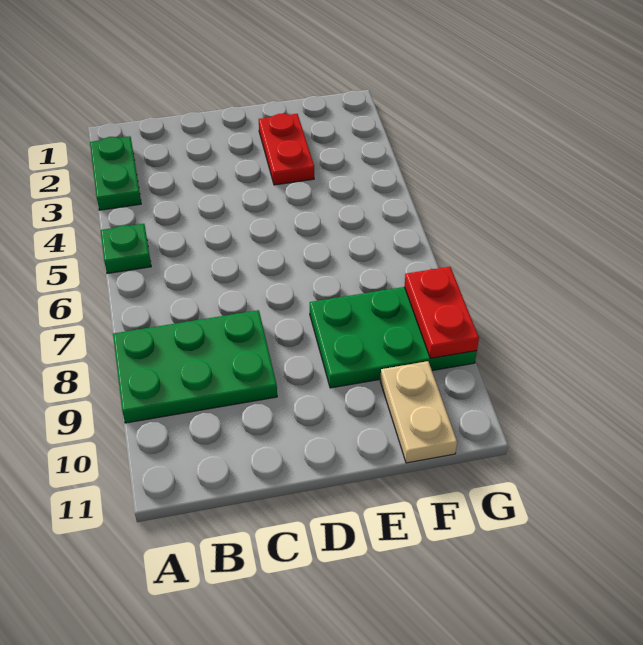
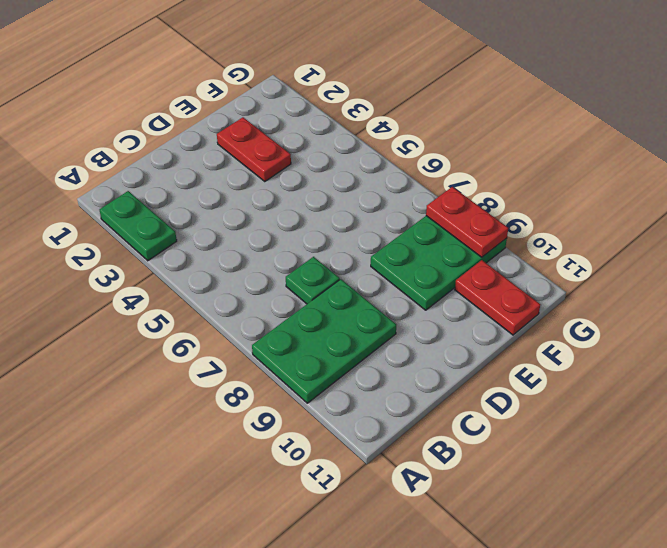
green 1x1 plate [101,224,151,274] -> green 1x1 plate moved to [286,257,340,304]
tan 1x2 plate [380,361,457,463] -> red 1x2 plate [455,260,540,335]

